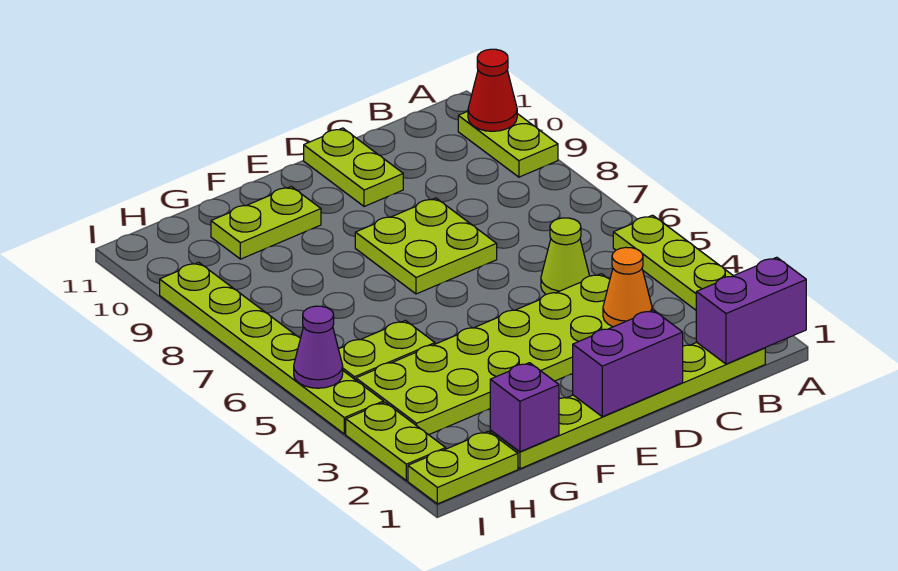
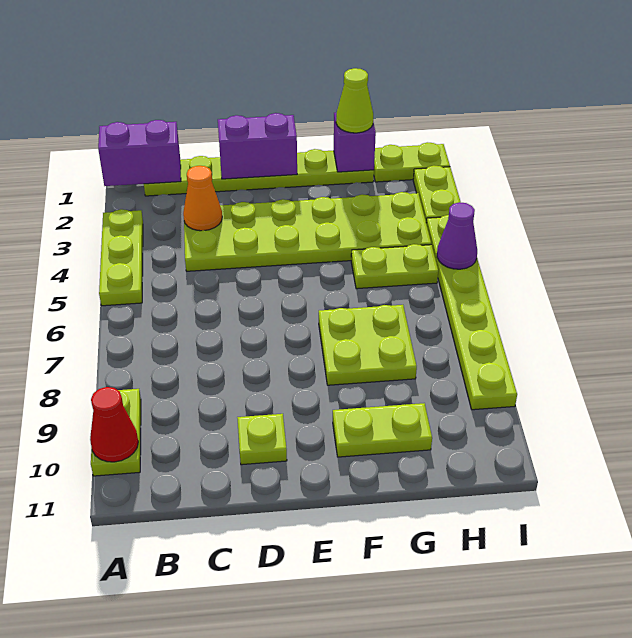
lime 1x1 cone [541,218,589,294] -> lime 1x1 cone moved to [336,68,373,133]
lime 2x2 plate [355,198,497,294] -> lime 2x2 plate moved to [319,305,417,385]
lime 1x2 plate [304,128,403,207] -> lime 1x1 plate [237,414,287,465]

